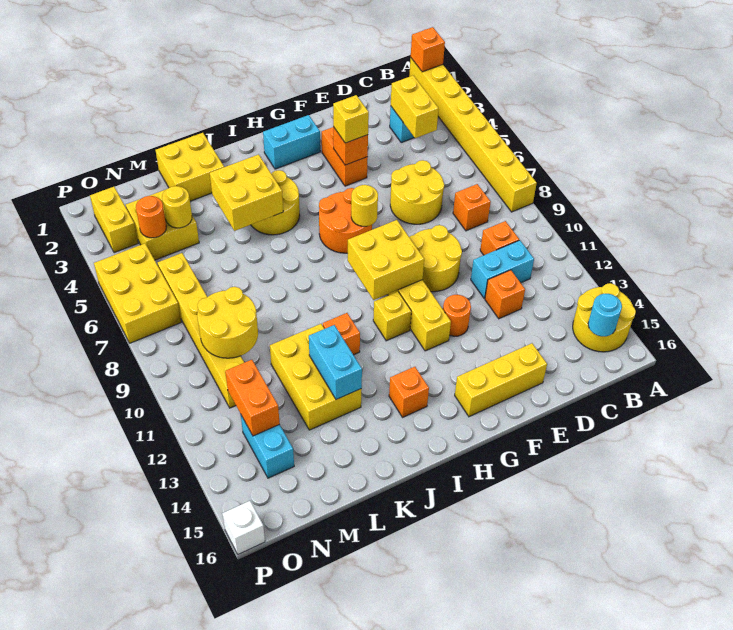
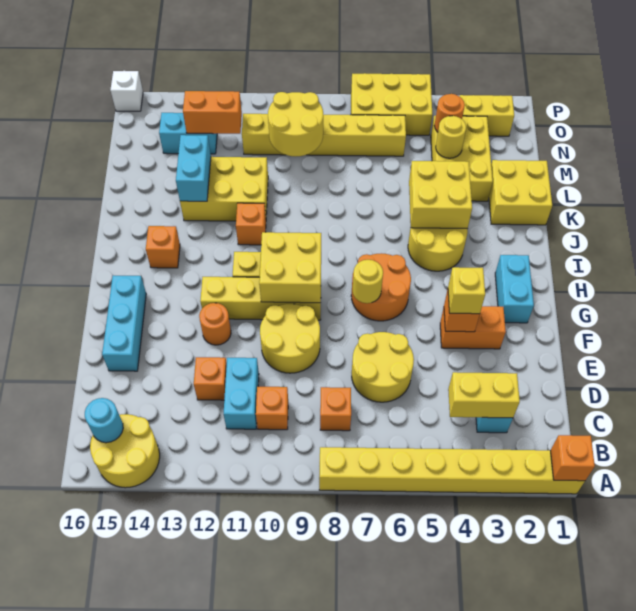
yellow 1x3 brick [455,343,547,417] -> cyan 1x3 brick [102,275,146,371]
cyan 1x2 brick [309,325,362,399] -> cyan 1x2 brick turned to [176,135,211,201]
yellow 2x2 brick [126,190,199,260] -> yellow 2x3 brick [431,116,493,201]

